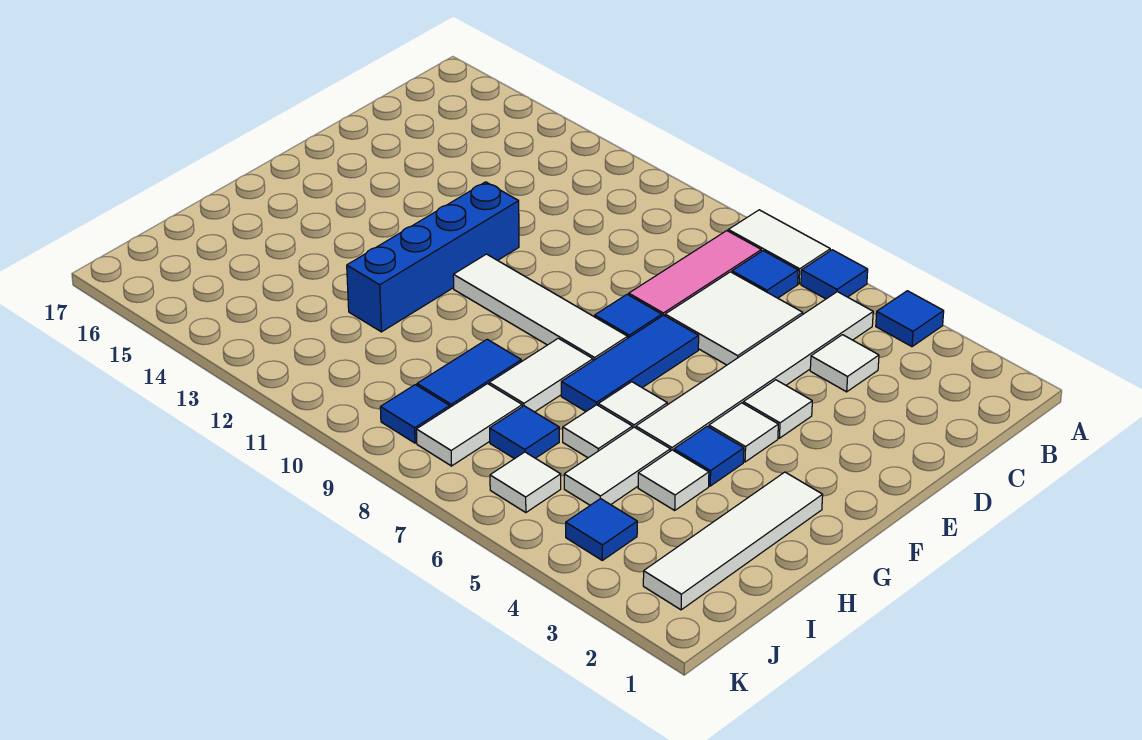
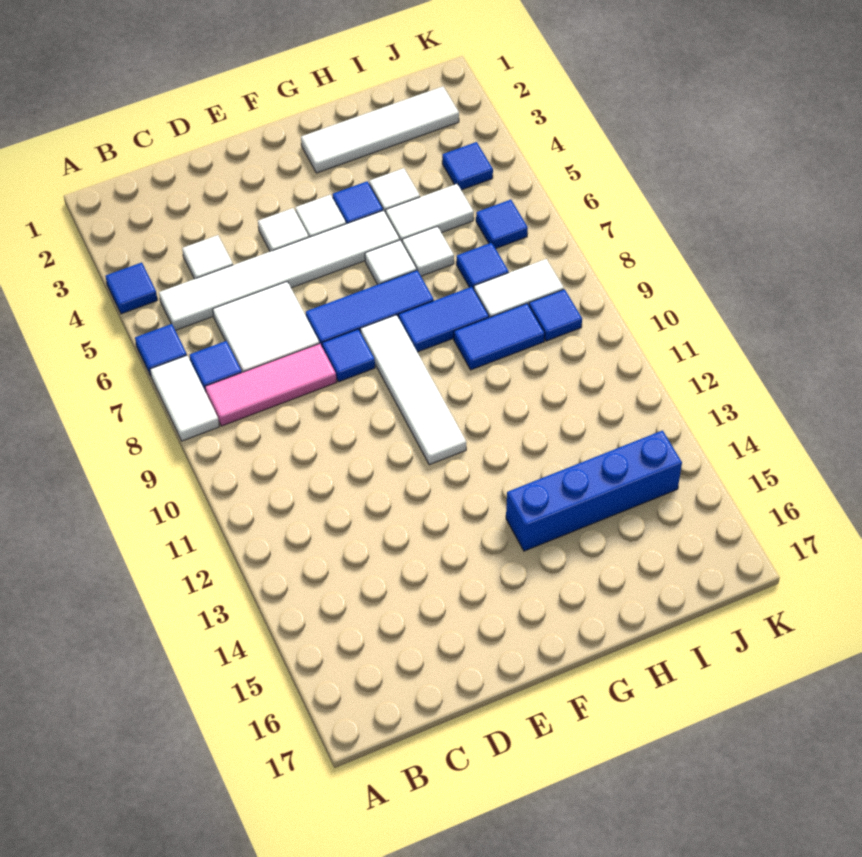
blue 1x4 brick [347,182,519,332] -> blue 1x4 brick moved to [506,430,682,551]
white 1x2 tile [489,338,593,412] -> blue 1x2 tile [399,287,489,352]
white 1x1 tile [490,452,561,513] -> blue 1x1 tile [476,200,528,249]

